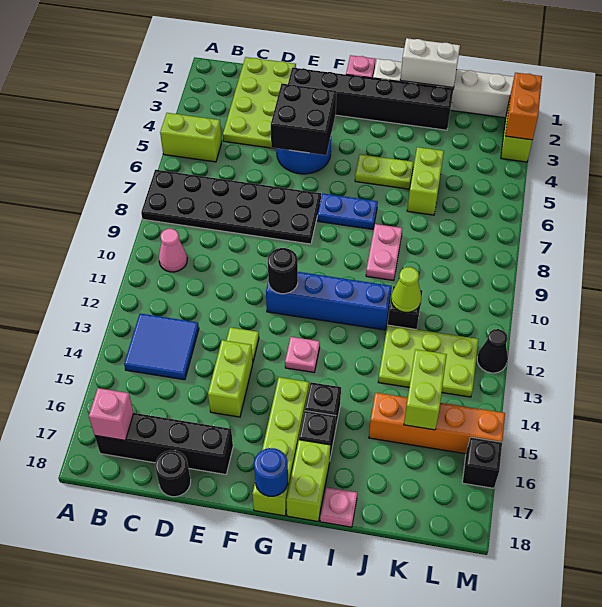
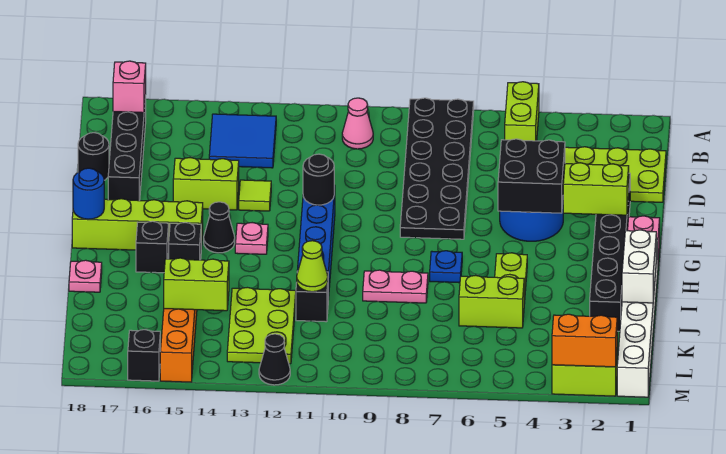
blue 1x2 plate [318,194,378,229] -> blue 1x1 plate [430,251,462,283]
none -> black 1x1 cone [204,202,235,253]
lime 1x2 brick [286,440,330,521] -> lime 1x2 brick moved to [563,163,629,215]

